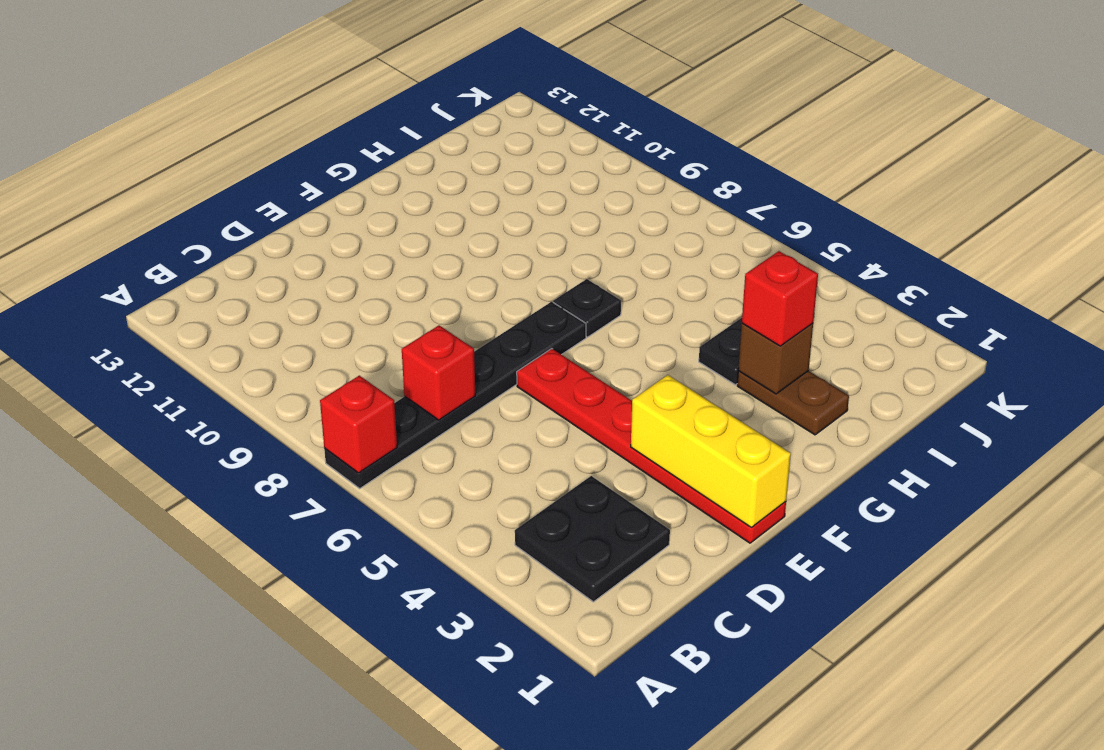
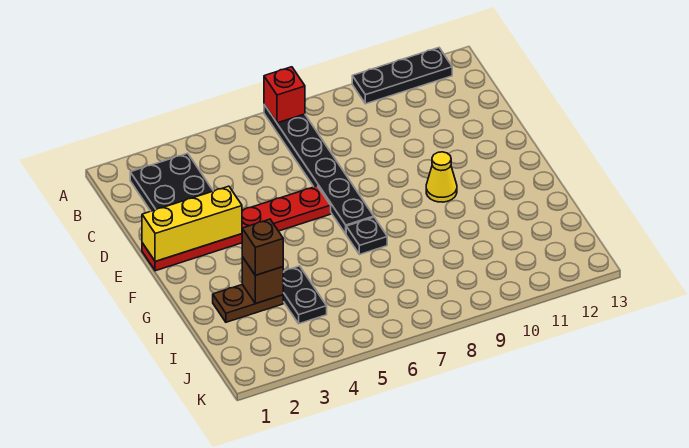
none -> black 1x3 plate [352,48,452,104]
red 1x1 brick [402,325,475,420] -> none
none -> yellow 1x1 cone [426,152,457,202]
red 1x1 brick [742,251,818,346] -> brown 1x1 brick [242,219,283,275]

